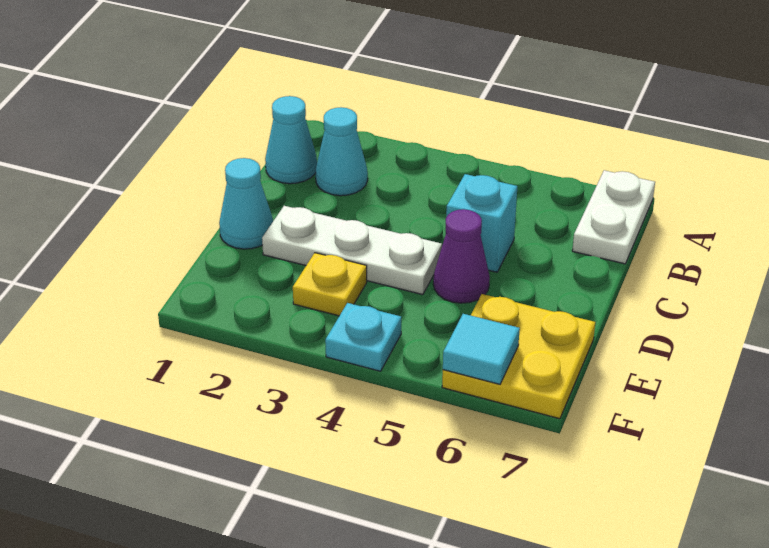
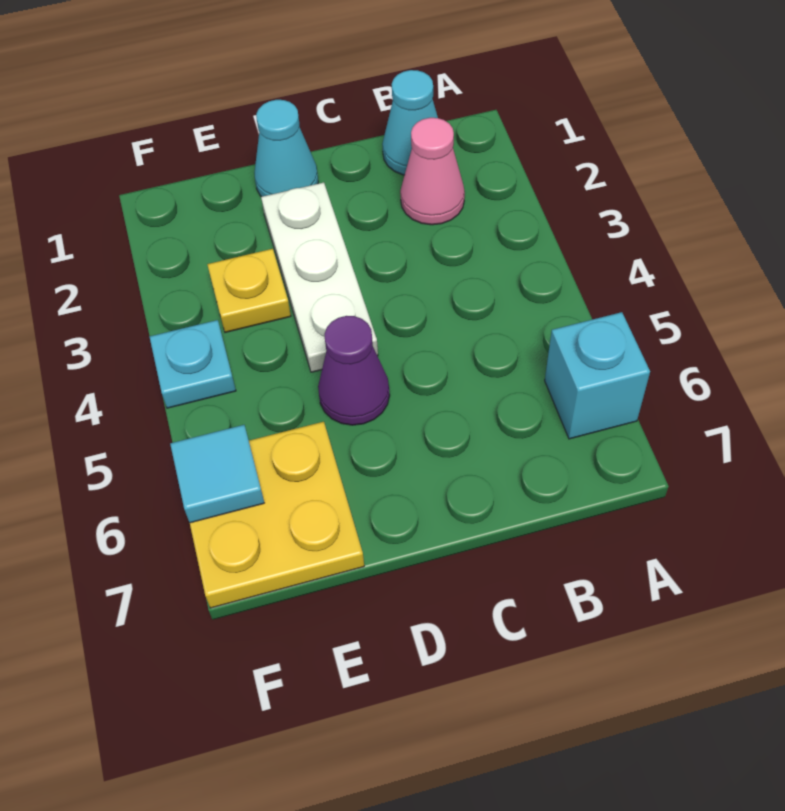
white 1x2 plate [572,170,655,264] -> none
cyan 1x1 cone [315,107,368,196] -> pink 1x1 cone [400,118,465,225]
cyan 1x1 brick [446,174,517,272] -> cyan 1x1 brick moved to [545,312,650,439]

